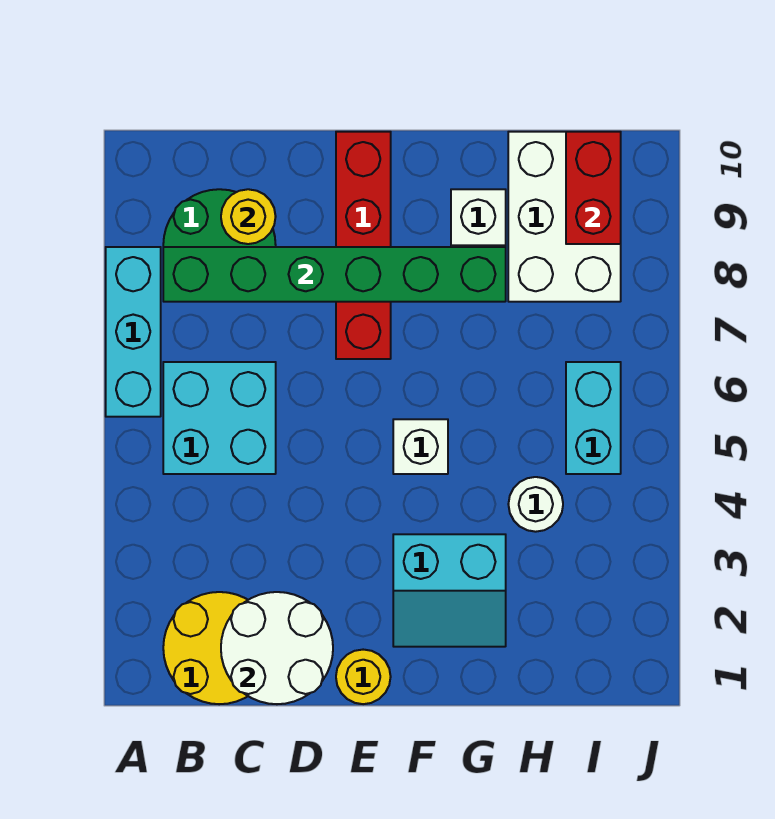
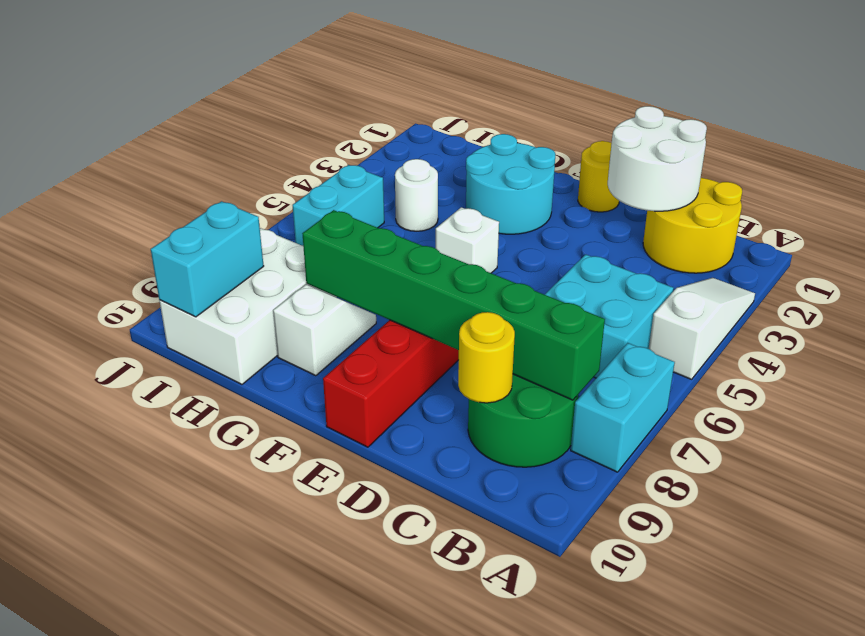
none -> white 1x3 slope [649,278,755,379]
cyan 1x3 brick [106,247,161,417] -> cyan 1x2 brick [571,343,675,472]
cyan 2x2 slope [393,534,506,647] -> cyan 2x2 round brick [466,134,555,234]
red 1x2 brick [566,132,621,244] -> cyan 1x2 brick [151,201,264,317]

